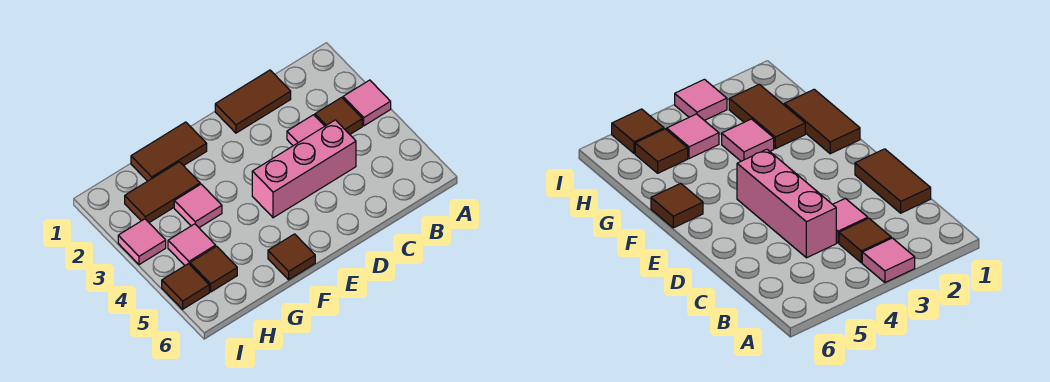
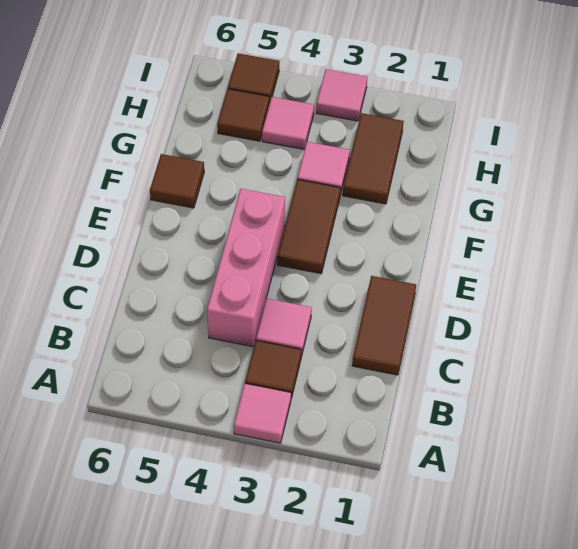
brown 1x2 tile [131,122,207,181] -> brown 1x2 tile moved to [277,179,341,274]

